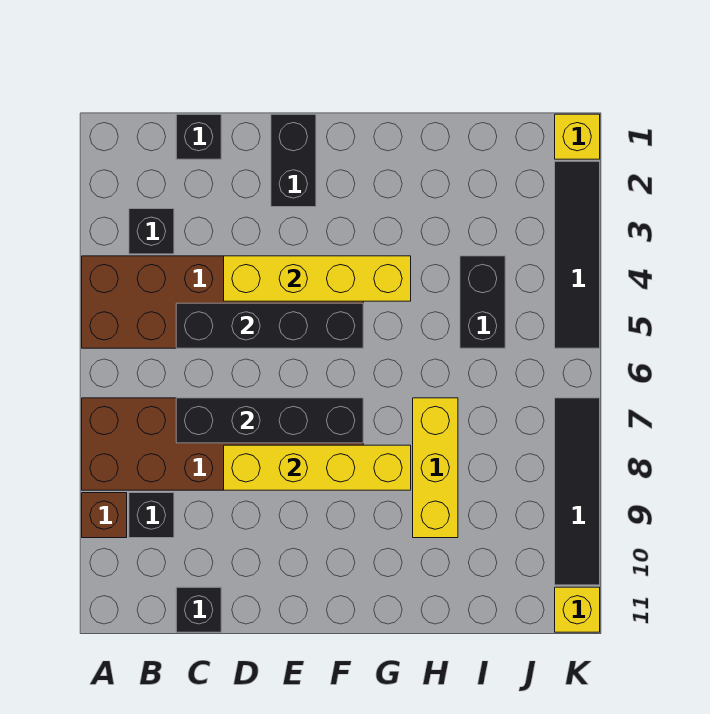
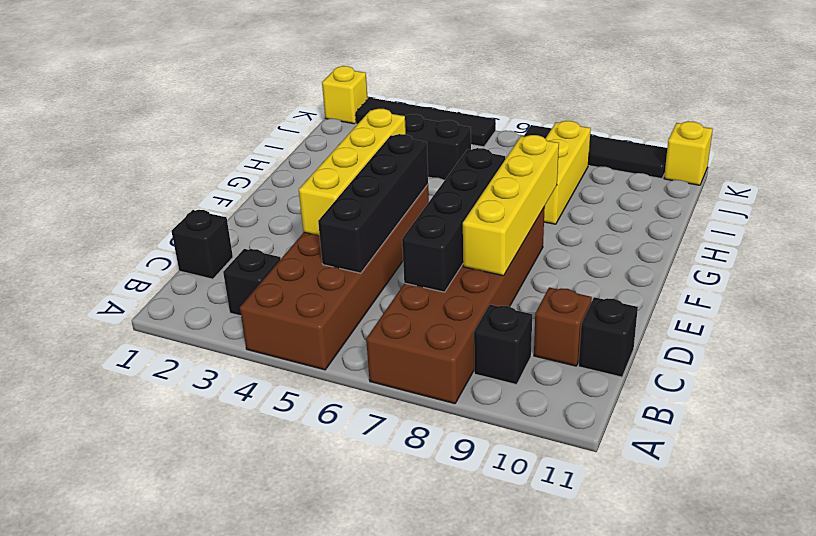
brown 1x1 brick [82,493,127,538] -> brown 1x1 brick moved to [534,288,592,366]
black 1x2 brick [271,114,316,207] -> none
yellow 1x3 brick [413,398,458,538] -> yellow 1x3 brick turned to [544,121,591,224]

